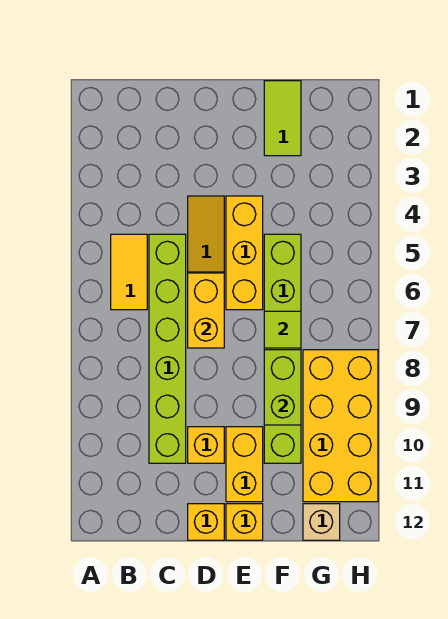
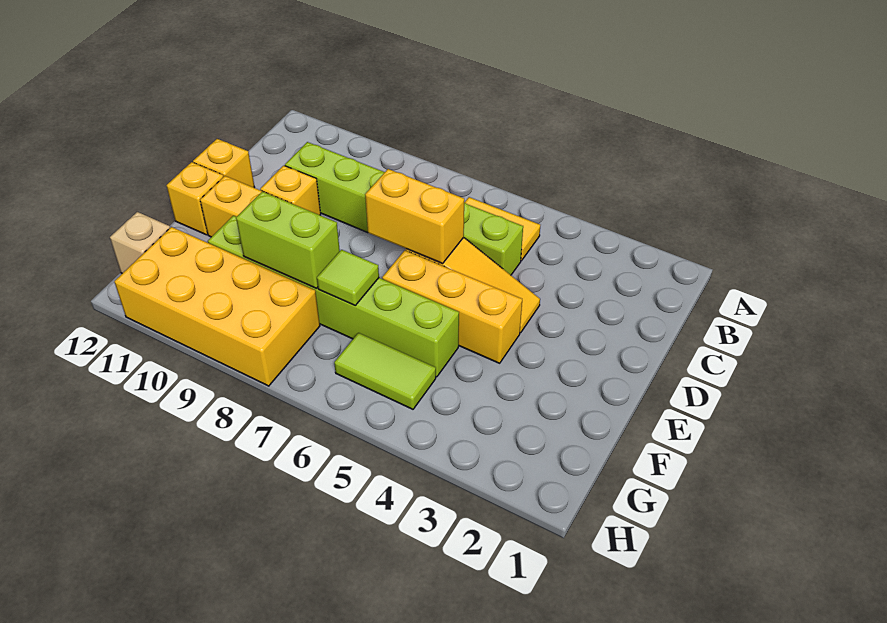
lime 1x2 tile [264,81,301,156] -> lime 1x2 tile moved to [334,333,436,409]

